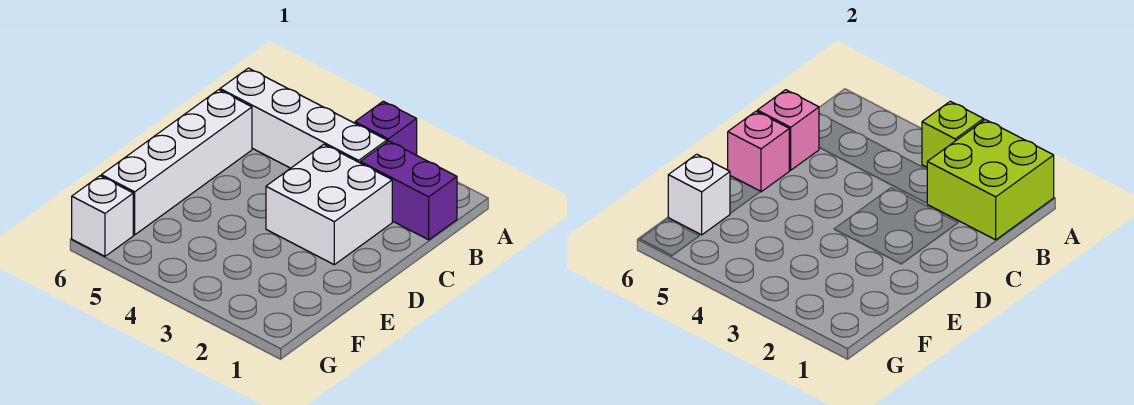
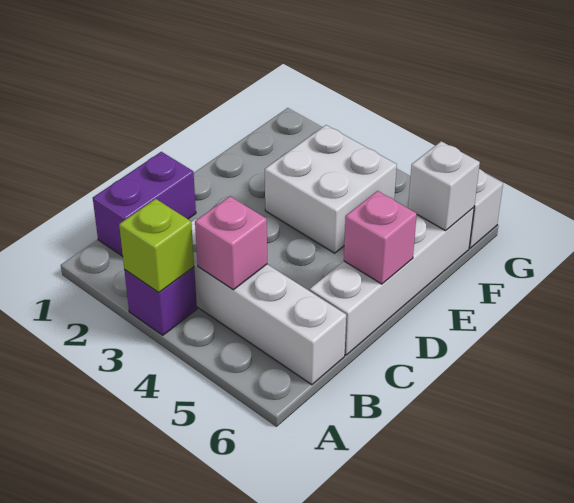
lime 2x2 brick [927,120,1054,240] -> none
purple 1x2 brick [360,141,457,240] -> purple 1x2 brick turned to [93,152,196,256]
white 2x2 brick [266,144,392,265] -> white 2x2 brick moved to [265,125,397,253]
pink 1x1 brick [757,90,819,170] -> pink 1x1 brick moved to [195,196,267,290]

